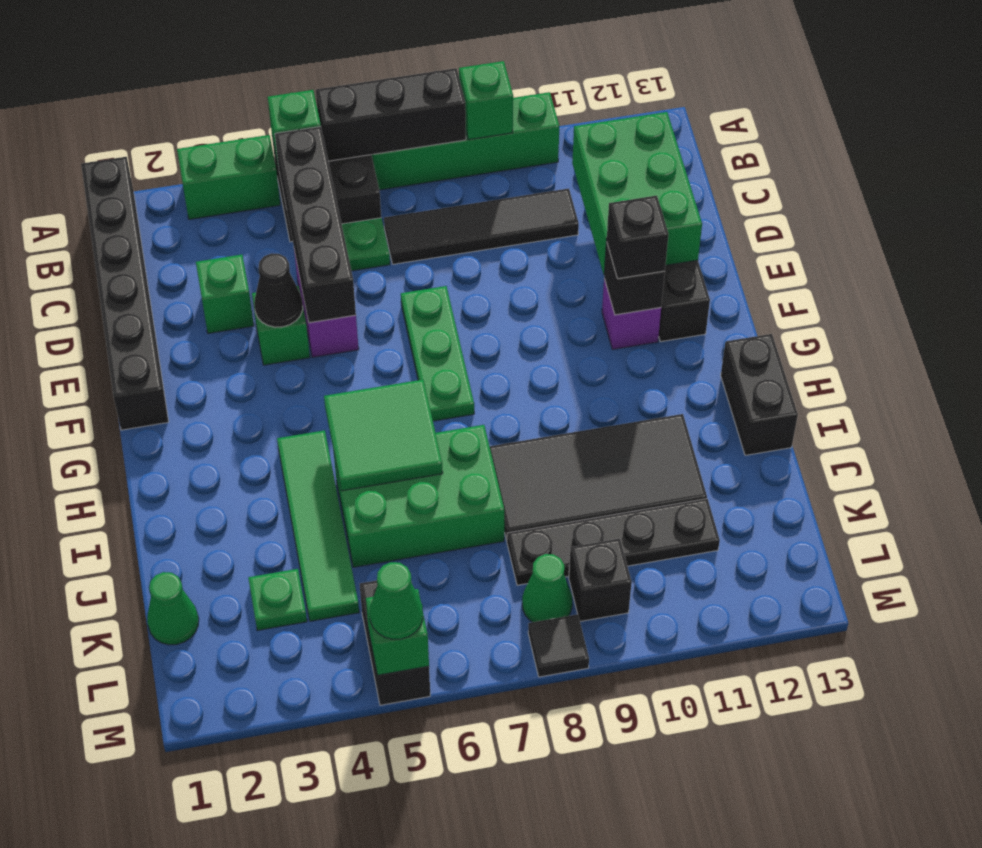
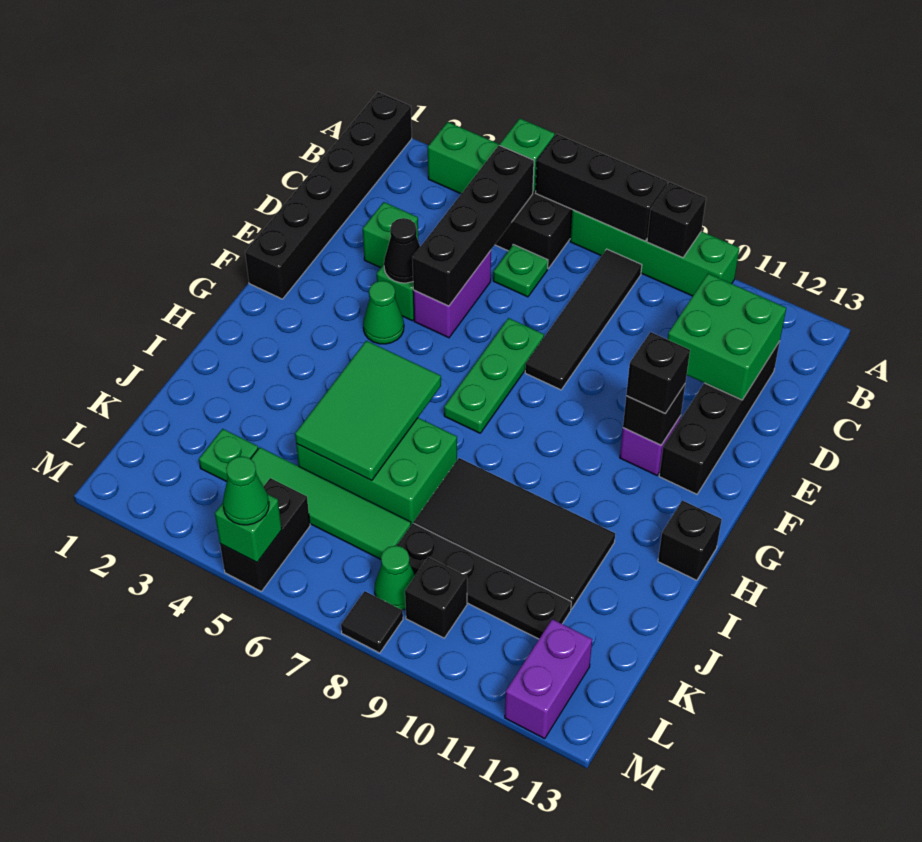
green 1x1 brick [459,61,513,140] -> black 1x1 brick [647,182,706,258]
black 1x4 tile [384,189,579,264] -> black 1x4 tile turned to [525,249,642,390]
green 2x3 brick [572,112,702,274] -> green 2x2 brick [668,274,786,400]
green 1x4 tile [277,430,359,621] -> green 1x4 tile turned to [251,447,411,559]
green 2x2 tile [324,380,443,491] -> green 2x3 tile [295,341,441,480]
black 1x2 brick [721,334,798,455] -> black 1x1 brick [658,500,722,580]
green 1x1 cone [147,572,199,645] -> green 1x1 cone moved to [363,281,404,344]
none -> purple 1x2 brick [505,619,592,739]

